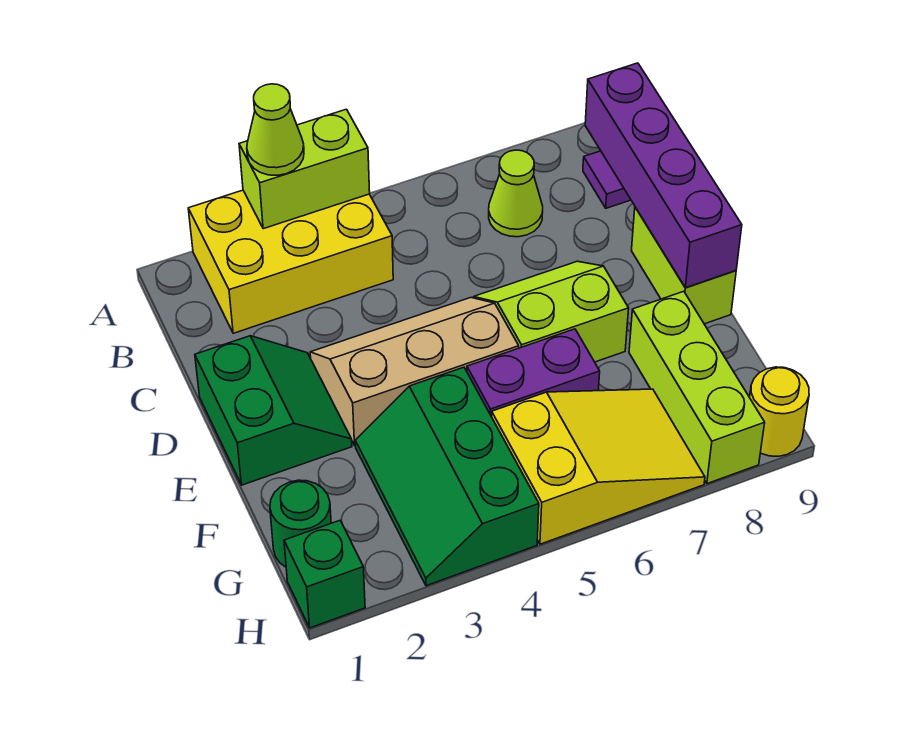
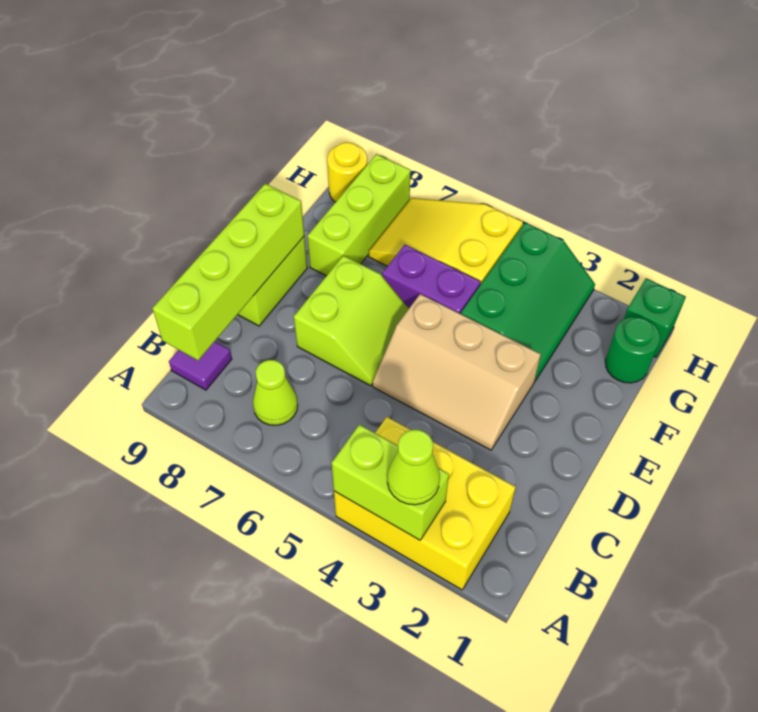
purple 1x4 brick [585,63,742,288] -> lime 1x4 brick [152,184,304,360]
green 2x2 slope [195,336,352,485] -> none
lime 2x2 slope [473,261,629,362] -> lime 2x2 slope turned to [294,256,409,386]

